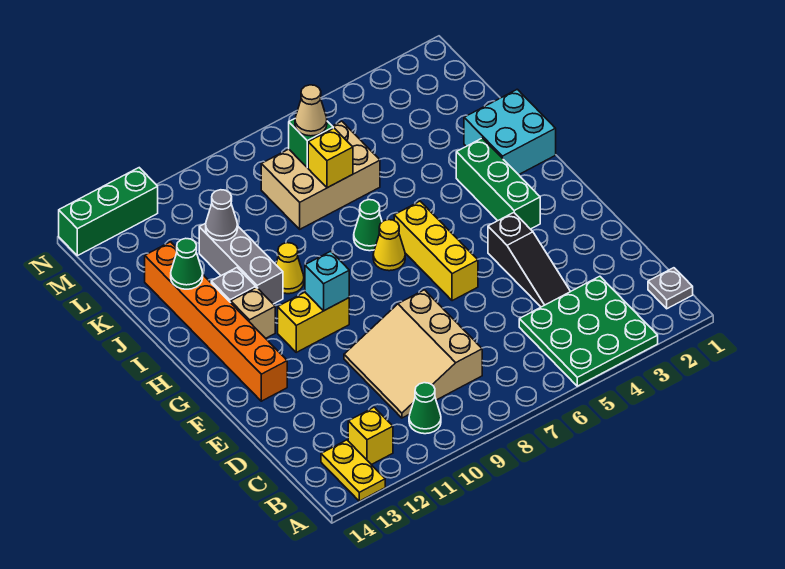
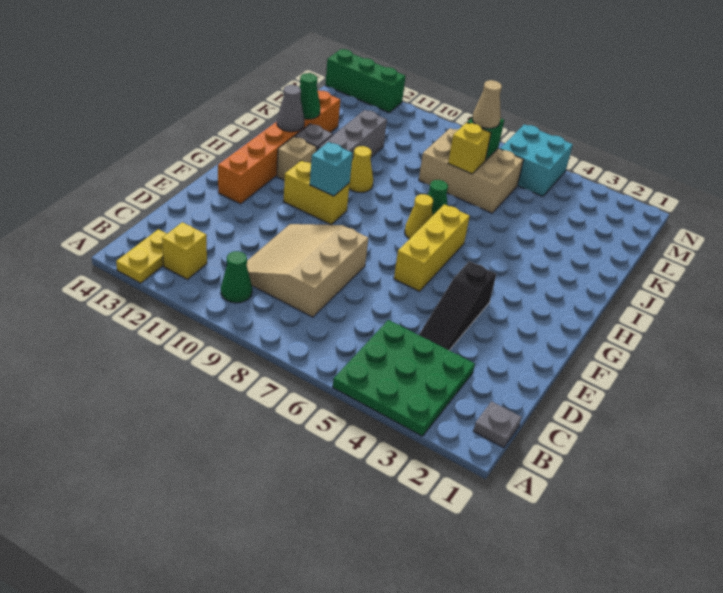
green 1x3 brick [456,138,540,229] -> none
cyan 2x2 brick [464,89,556,175] -> cyan 2x2 brick moved to [500,124,573,197]
grey 1x1 cone [206,190,238,241] -> grey 1x1 cone moved to [277,85,304,132]

